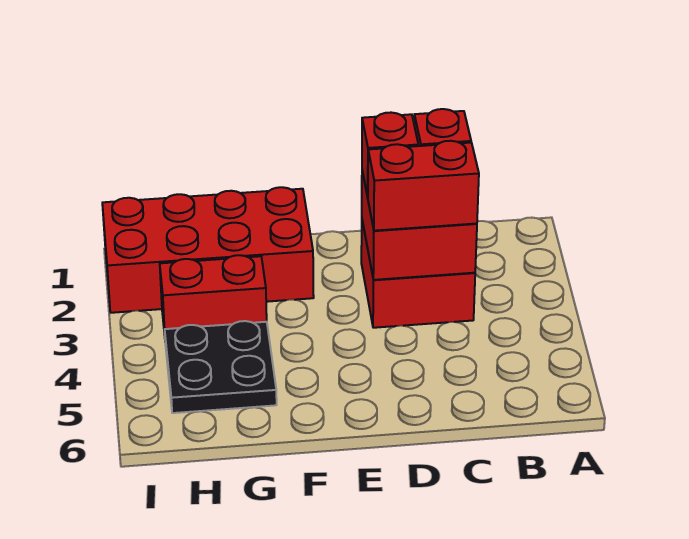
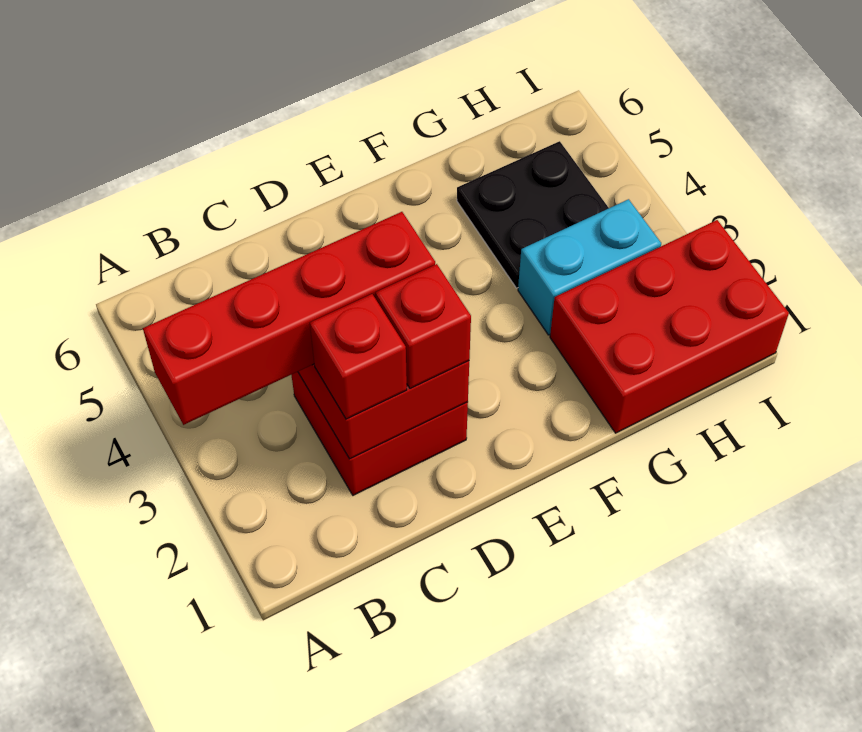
red 1x2 brick [368,141,479,231] -> red 1x4 brick [143,212,435,425]
red 2x4 brick [102,187,314,313] -> red 2x3 brick [550,220,789,433]
red 1x2 brick [160,255,267,335] -> cyan 1x2 brick [518,199,661,335]

